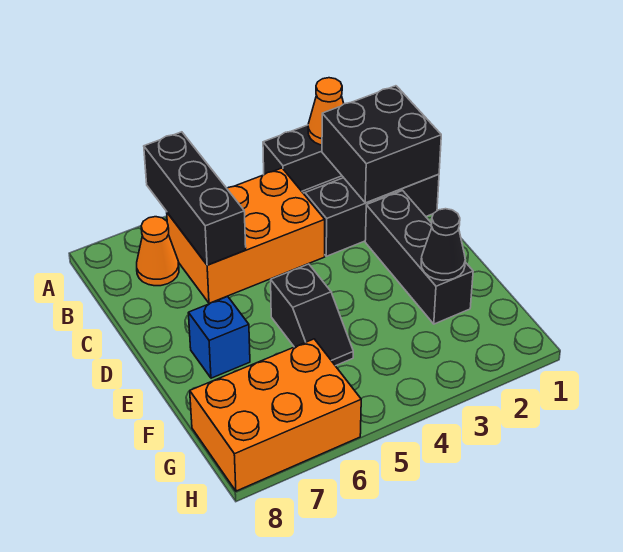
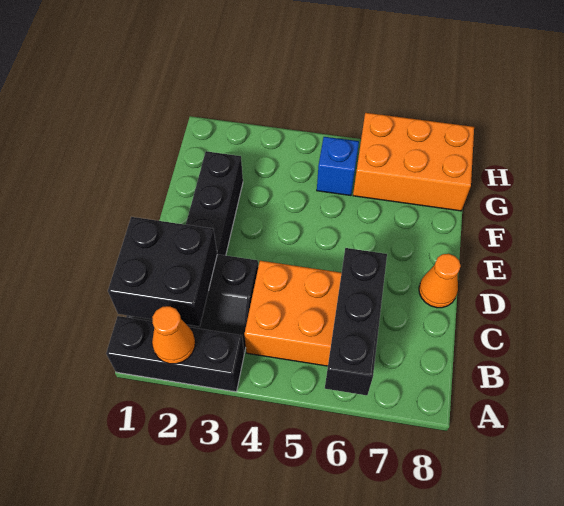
orange 1x1 cone [137,217,179,286] -> orange 1x1 cone moved to [419,254,461,308]
black 1x2 slope [271,264,353,366] -> none
blue 1x1 brick [188,297,250,378] -> blue 1x1 brick moved to [317,137,359,196]
black 1x1 cone [421,209,465,280] -> none

